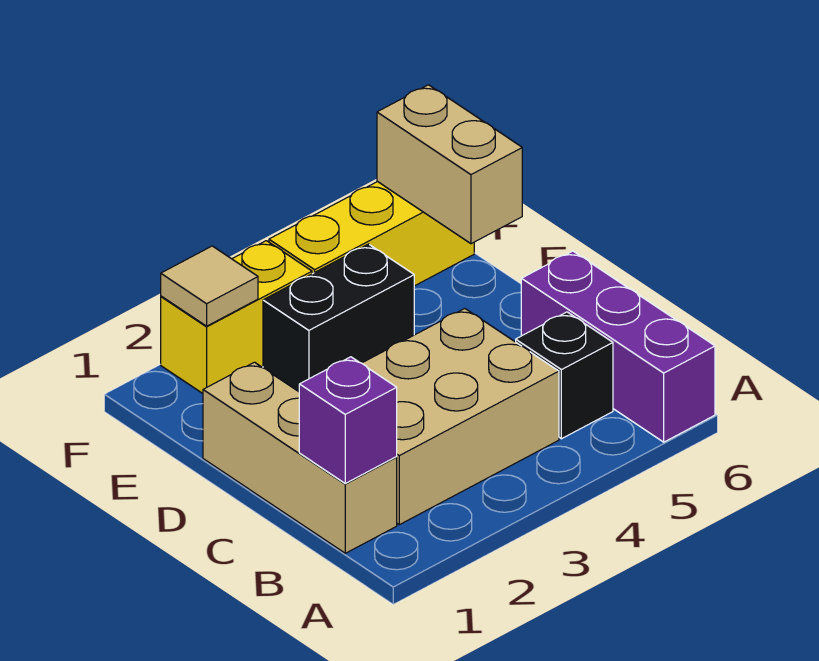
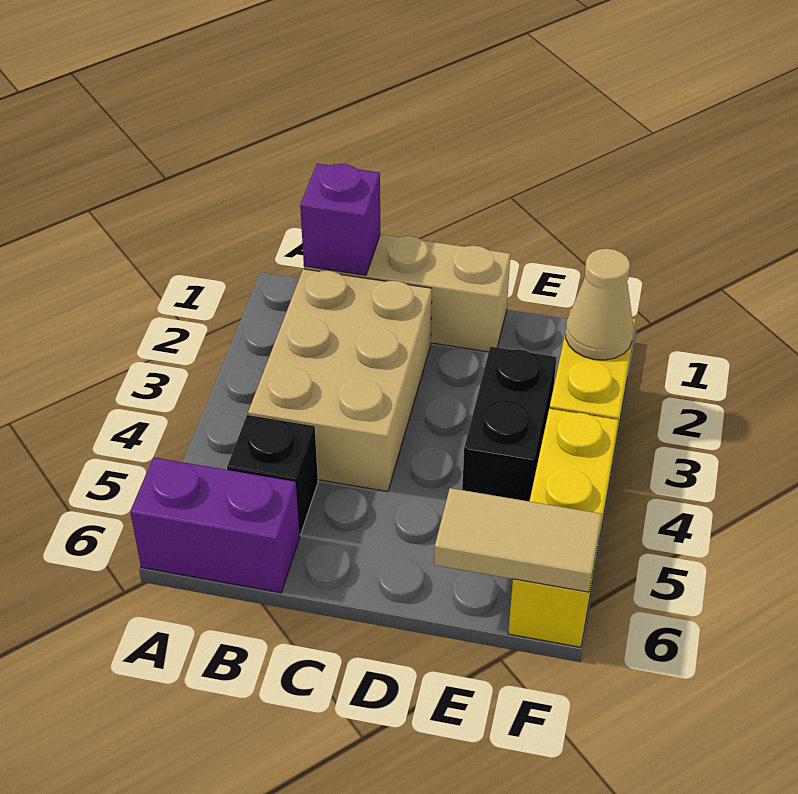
purple 1x3 brick [521,251,715,442] -> purple 1x2 brick [130,458,300,593]
tan 1x2 brick [377,85,522,244] -> tan 1x2 tile [434,488,602,592]
tan 1x1 tile [161,246,258,326] -> tan 1x1 cone [566,249,634,360]

